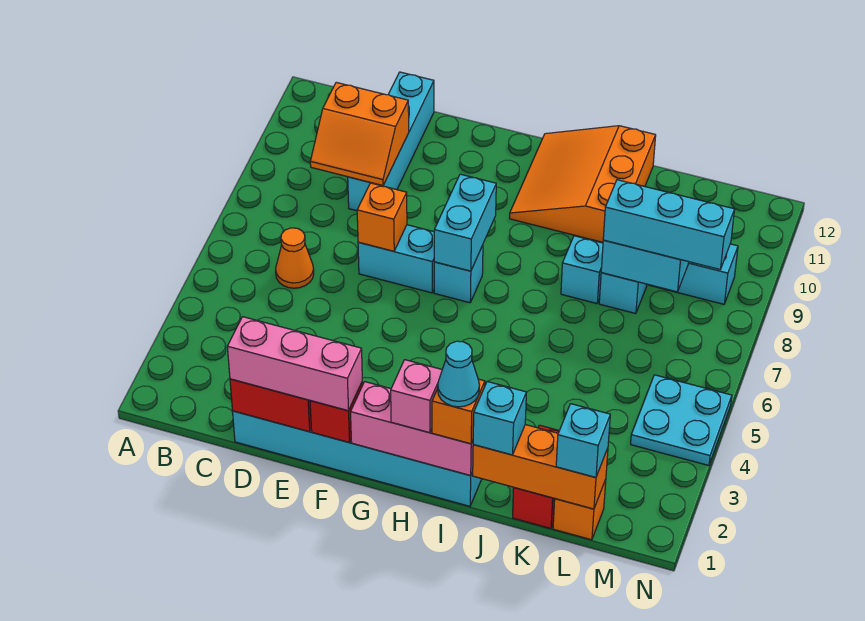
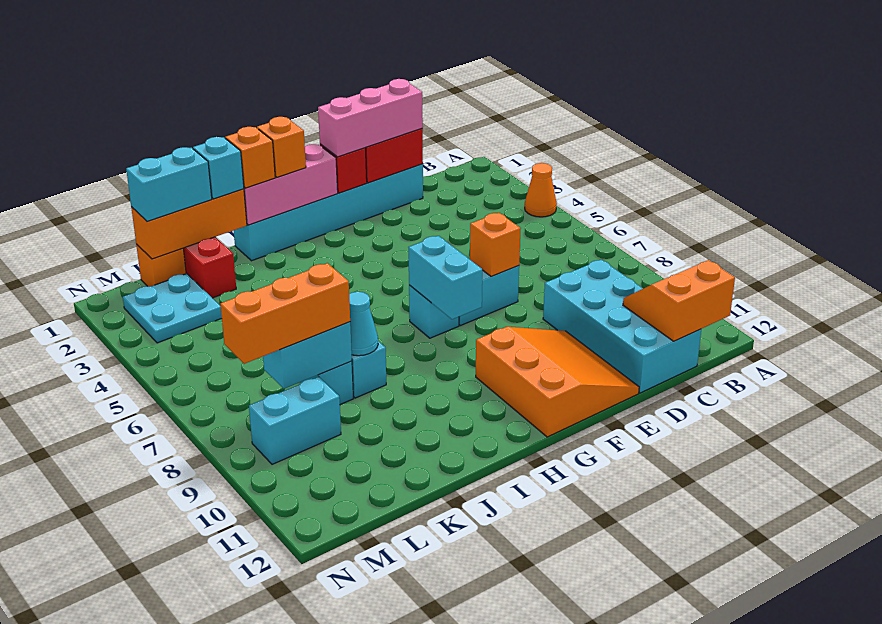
orange 1x1 cone [276,228,314,288] -> orange 1x1 cone moved to [525,163,557,217]
orange 2x2 slope [310,82,409,186] -> orange 2x2 slope moved to [623,260,735,341]
cyan 1x4 brick [348,72,434,211] -> cyan 2x4 brick [543,260,701,393]
pink 1x1 brick [391,360,442,433] -> orange 1x1 brick [257,117,306,177]
orange 3x3 slope [510,126,656,242] -> orange 3x3 slope moved to [476,327,639,437]
cyan 1x1 cone [438,341,479,407] -> cyan 1x1 cone moved to [349,292,378,356]
cyan 1x3 brick [603,180,735,269] -> orange 1x3 brick [220,263,350,364]
cyan 1x1 brick [556,404,610,478] -> cyan 1x2 brick [126,147,212,221]
cyan 2x2 plate [631,375,732,465] -> cyan 2x2 plate moved to [123,274,222,343]

